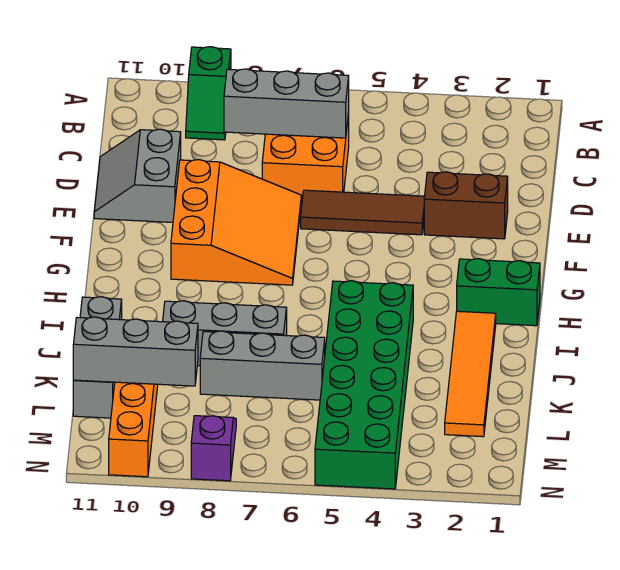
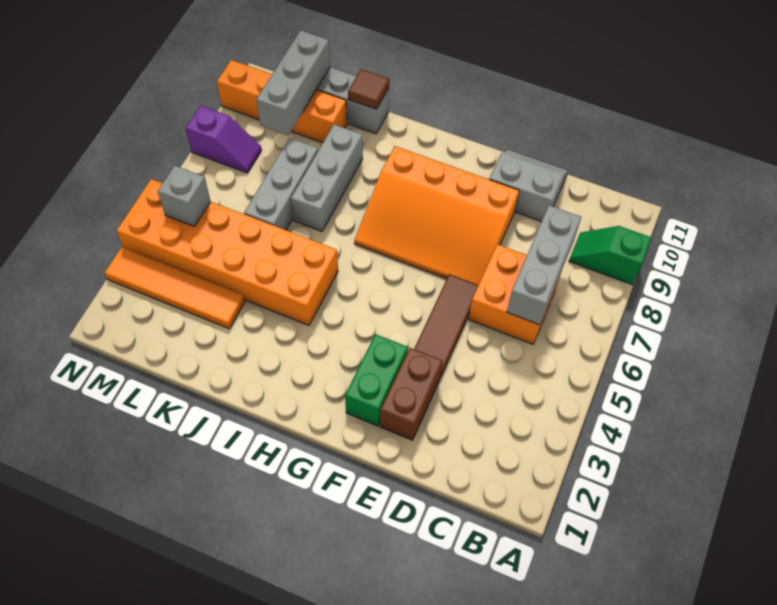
orange 3x3 slope [171,160,301,285] -> orange 3x4 slope [354,146,519,285]
green 1x2 brick [457,259,540,326] -> green 1x2 brick moved to [345,334,408,426]
orange 1x4 tile [445,311,496,437] -> orange 1x4 tile moved to [105,247,245,329]
green 2x6 brick [315,281,413,489] -> orange 2x6 brick [117,179,338,325]
none -> brown 1x1 tile [348,69,389,109]
none -> grey 1x1 brick [158,166,211,226]

